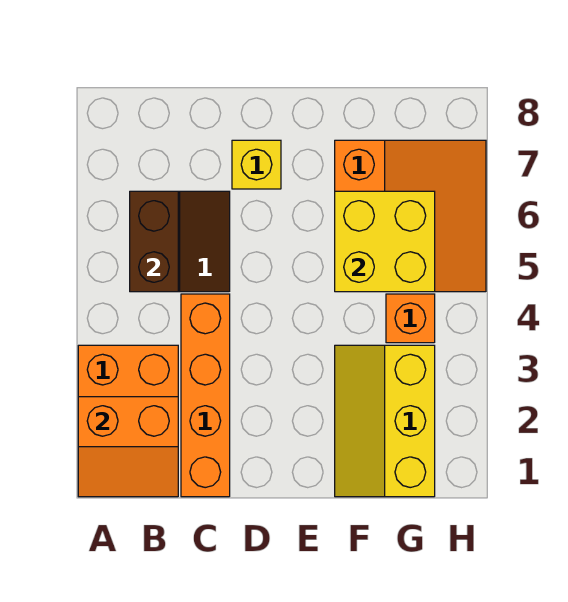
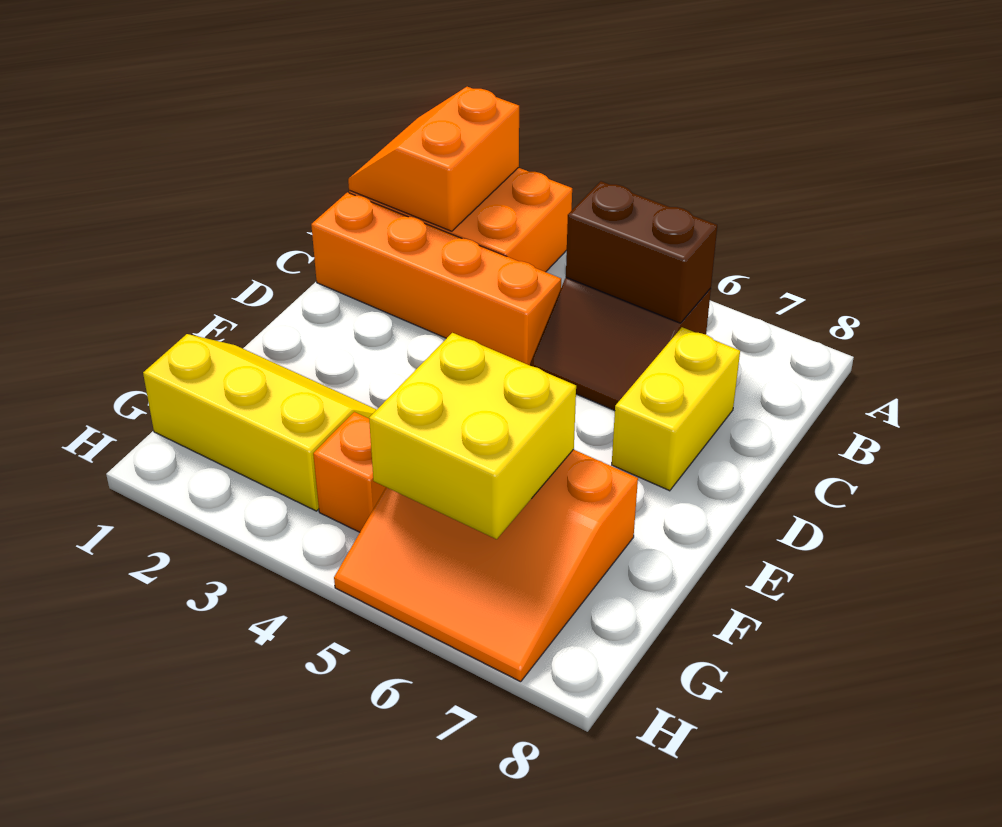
yellow 1x1 brick [232,140,281,189] -> yellow 1x2 brick [612,327,740,491]

